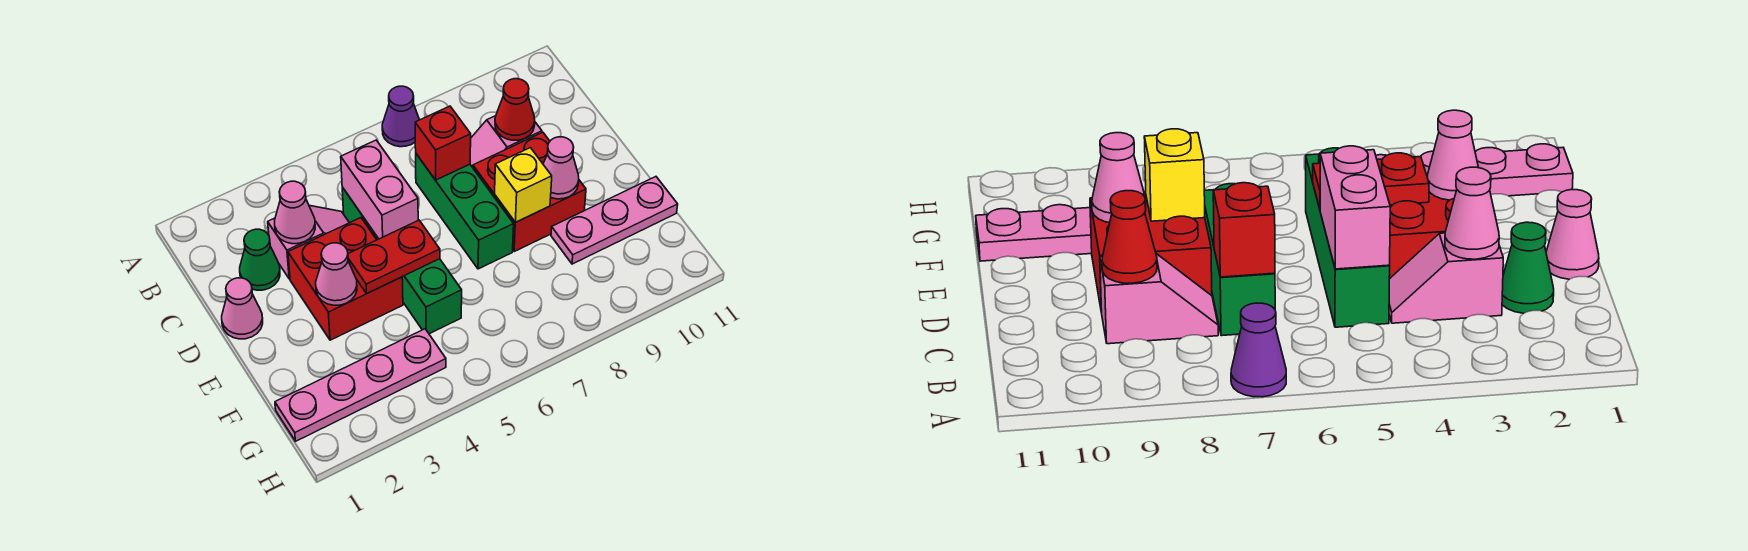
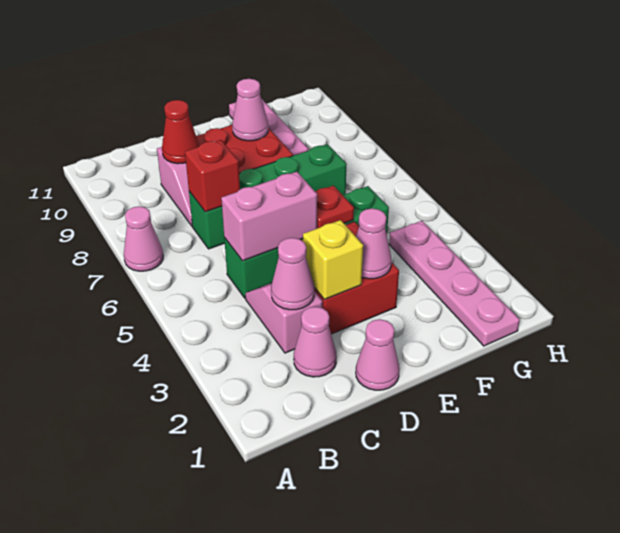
purple 1x1 cone [382,86,419,147] -> pink 1x1 cone [124,206,163,271]
green 1x1 cone [240,229,280,290] -> pink 1x1 cone [294,307,337,377]
green 1x3 brick [416,154,514,269] -> green 1x4 brick [189,144,347,249]
red 1x2 plate [348,220,440,294] -> red 1x1 plate [315,186,354,228]
yellow 1x1 brick [495,148,552,222] -> yellow 1x1 brick moved to [303,220,363,299]

